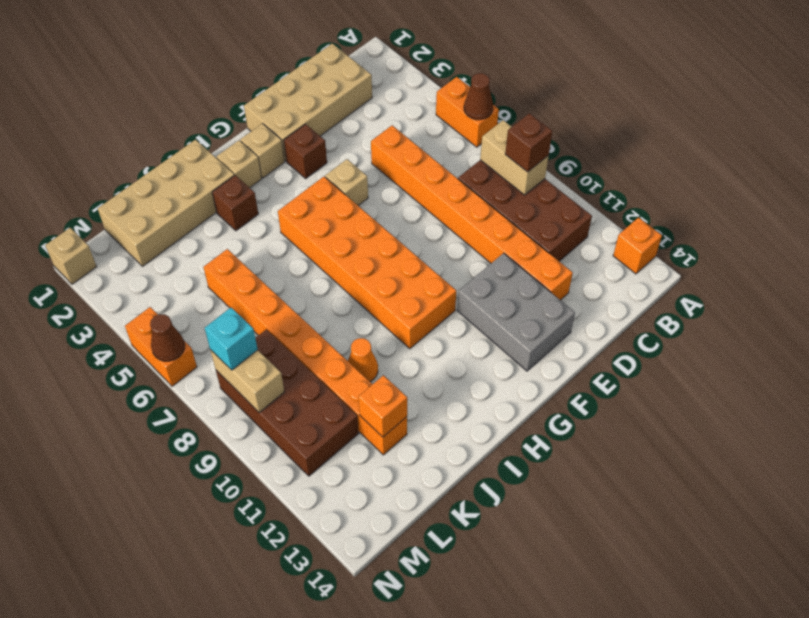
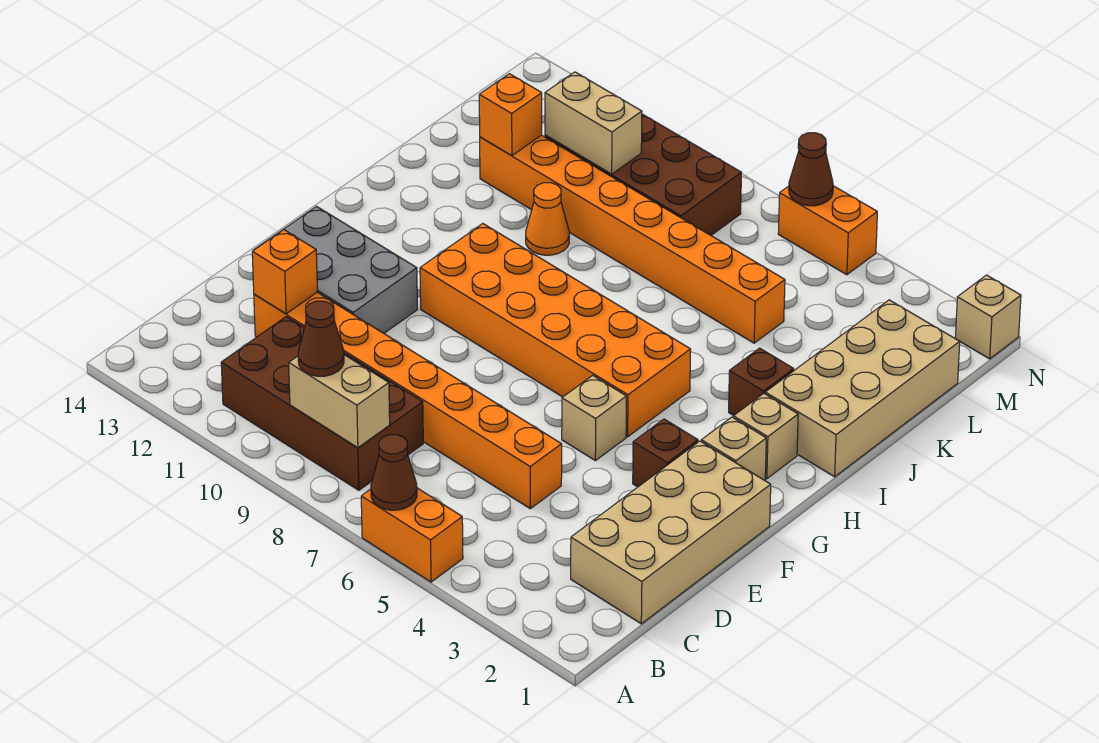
orange 1x1 brick [613,217,662,274] -> orange 1x1 brick moved to [252,230,317,314]
brown 1x1 brick [505,113,552,172] -> brown 1x1 cone [298,301,344,376]
tan 1x2 brick [210,350,284,413] -> tan 1x2 brick moved to [545,72,642,174]
cyan 1x1 brick [205,308,258,370] -> none

